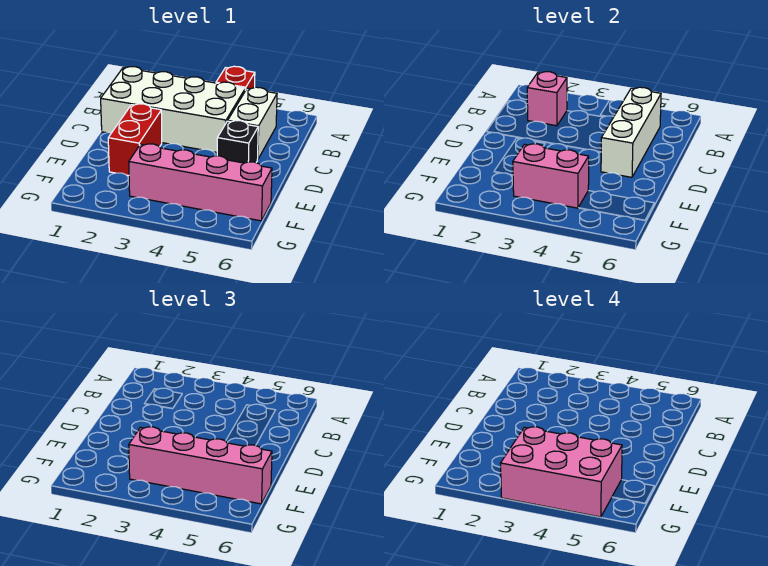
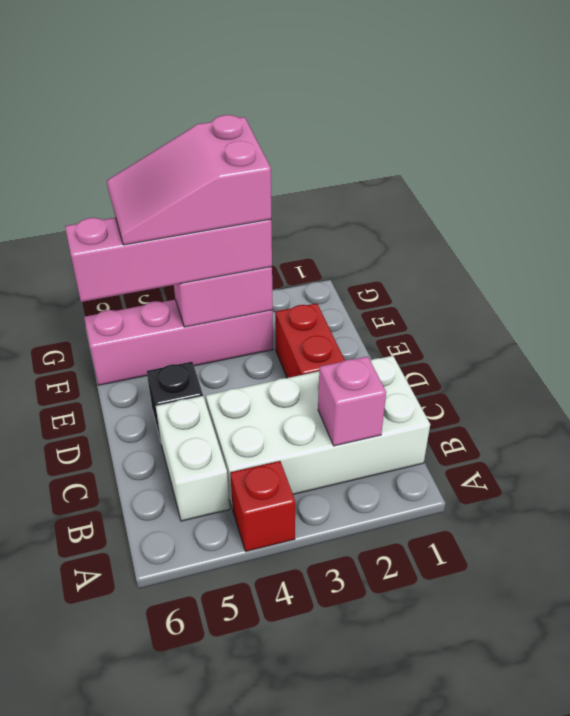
white 1x3 brick [601,87,661,177] -> none
pink 2x3 brick [500,427,622,517] -> pink 2x3 slope [107,115,271,245]

